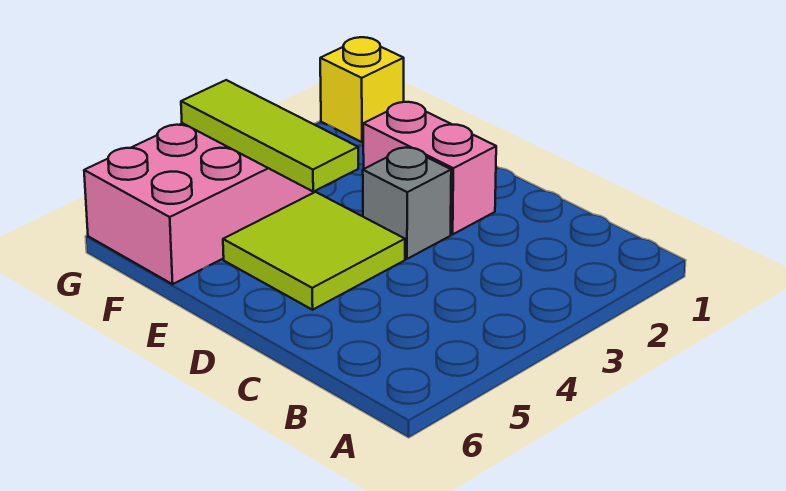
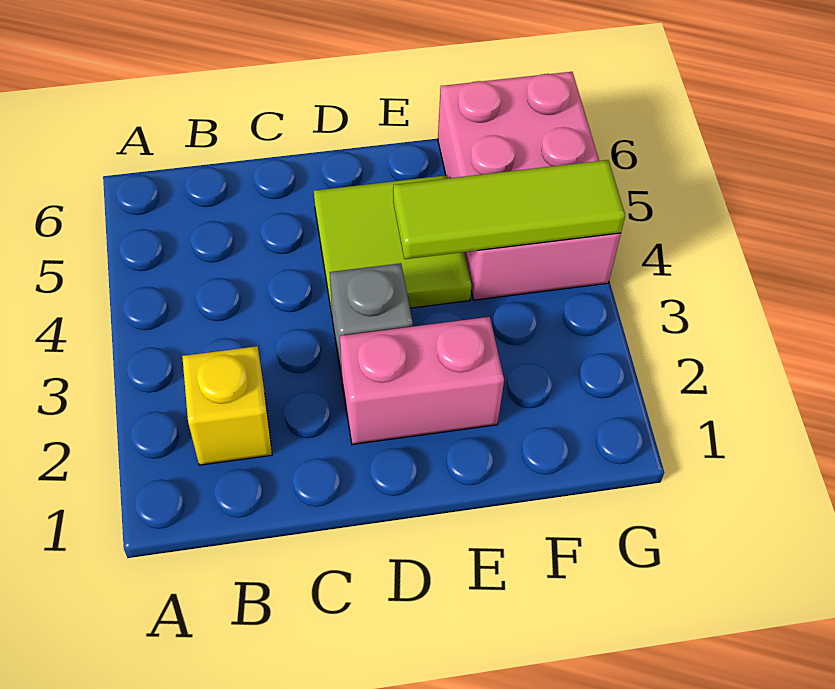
yellow 1x1 brick [320,37,404,142] -> yellow 1x1 brick moved to [182,346,272,465]

